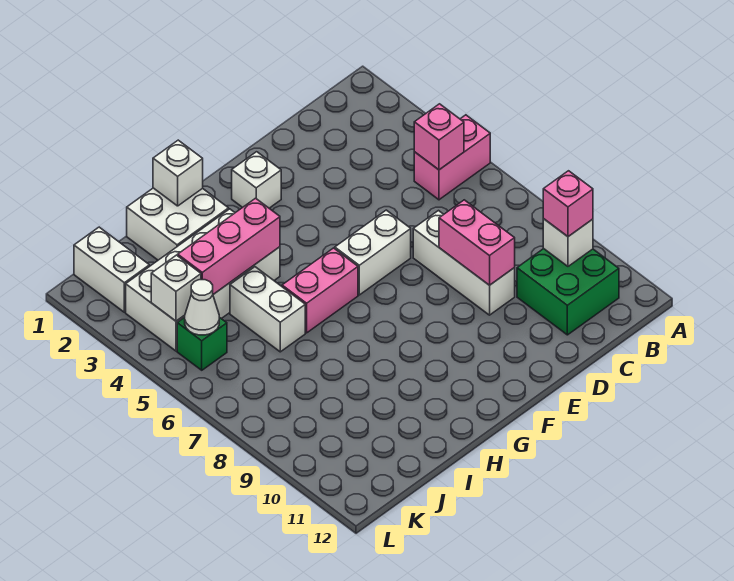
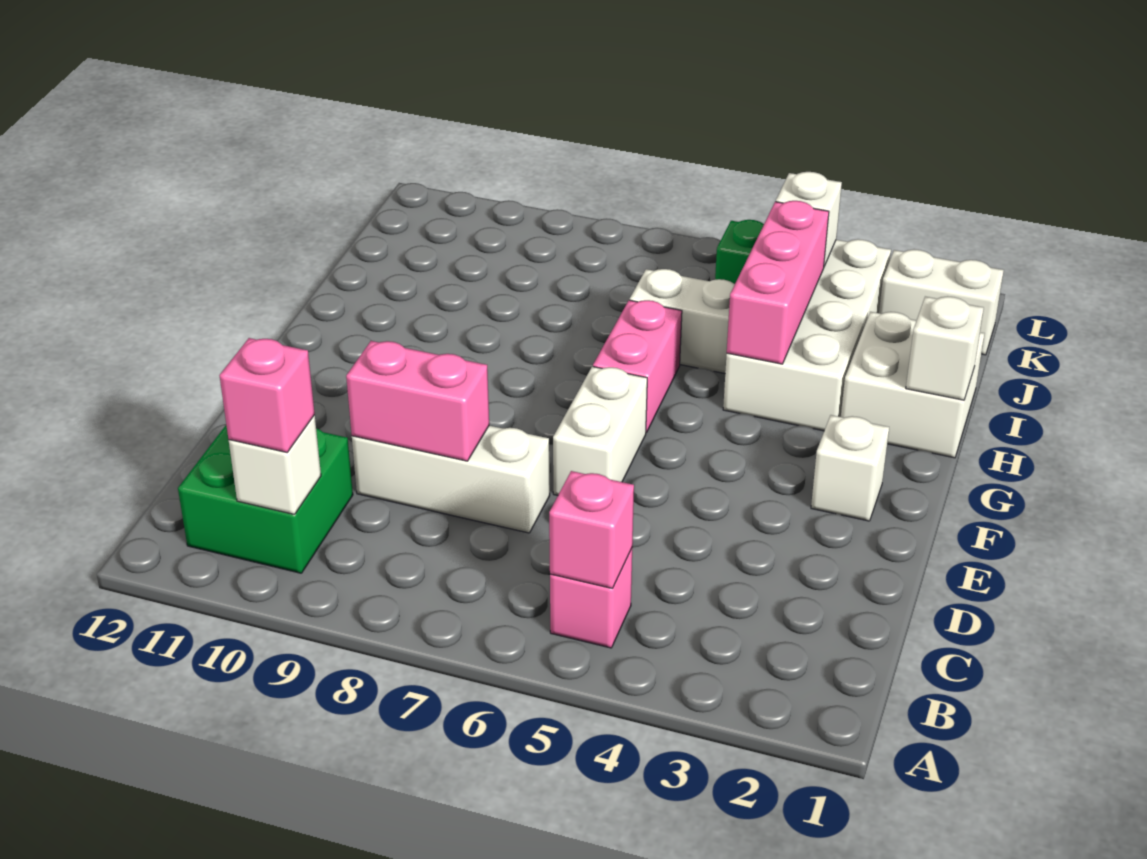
pink 1x2 brick [414,115,490,200] -> pink 1x1 brick [550,549,632,648]
white 1x1 cone [185,280,219,335] -> none

